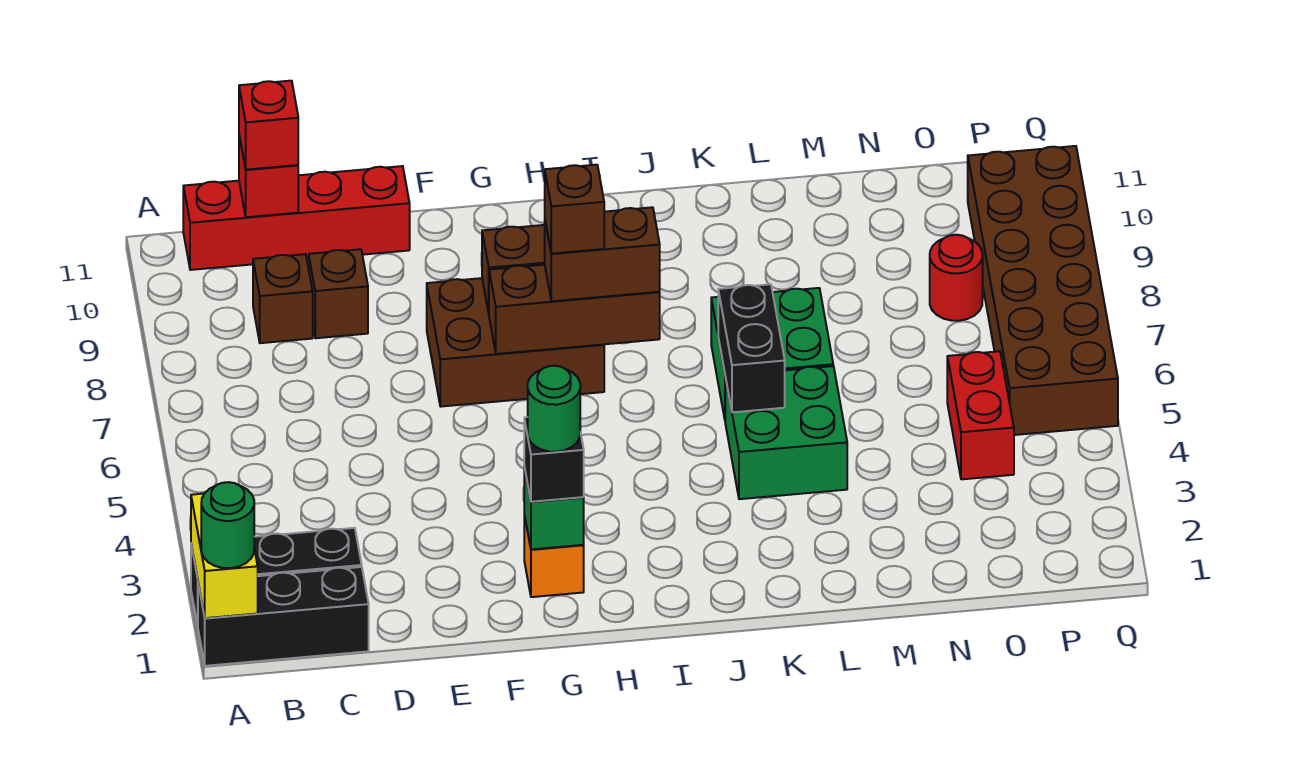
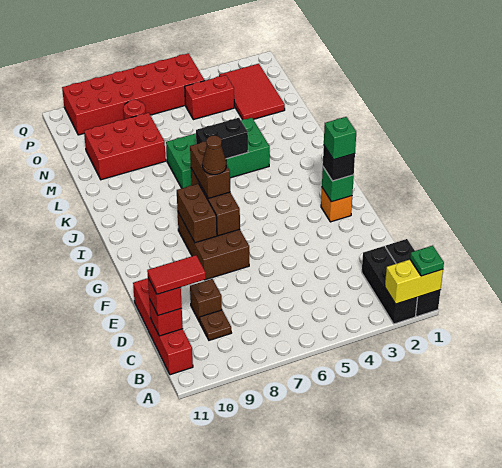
green 1x1 round brick [201,482,254,568] -> green 1x1 plate [410,246,444,276]
brown 1x1 brick [253,254,313,343] -> brown 1x1 plate [200,310,231,340]
none -> red 1x2 tile [147,255,206,294]
green 1x1 round brick [528,366,580,452] -> green 1x1 brick [324,117,356,160]
brown 1x1 brick [545,165,604,254] -> brown 1x1 cone [202,135,226,175]
none -> red 2x3 brick [84,113,166,180]
none -> red 2x3 tile [219,64,285,120]
brown 2x6 brick [968,146,1118,435] -> red 2x6 brick [62,53,205,135]

